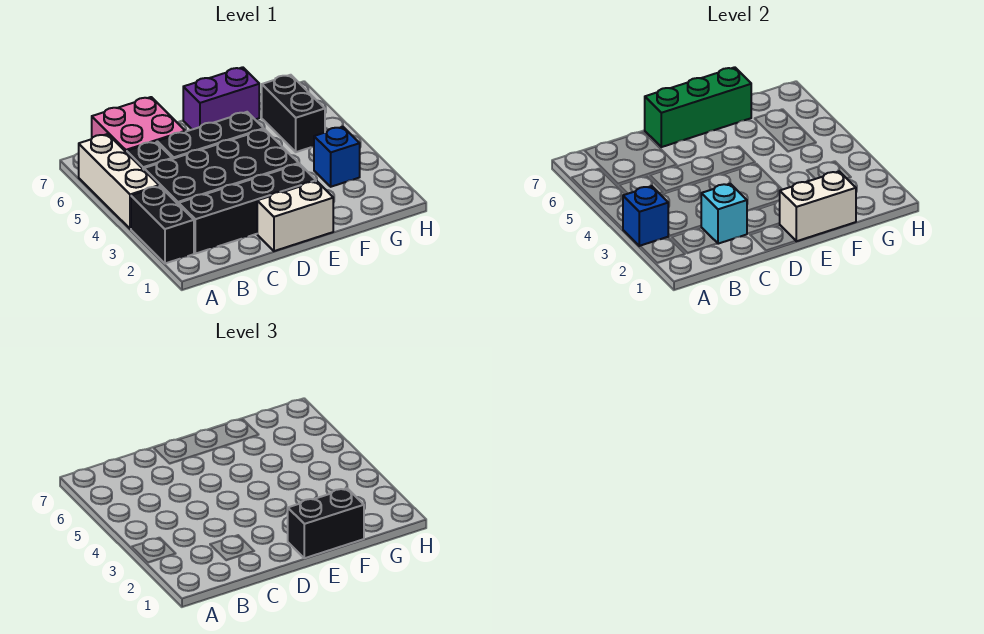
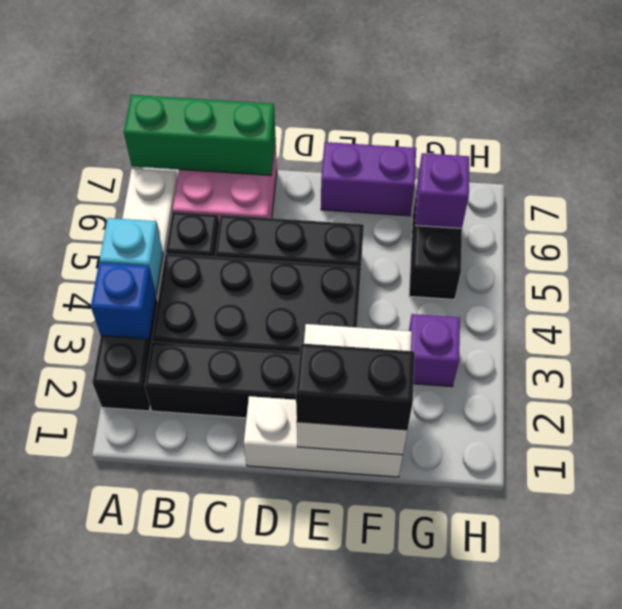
cyan 1x1 brick [701,184,747,244] -> cyan 1x1 brick moved to [100,218,163,294]
white 1x2 brick [257,181,333,251] -> white 1x3 brick [244,396,403,477]
green 1x3 brick [645,67,751,147] -> green 1x3 brick moved to [124,95,276,175]
white 1x2 brick [779,171,856,241] -> white 2x2 brick [297,324,412,455]
blue 1x1 brick [314,127,360,187] -> purple 1x1 brick [409,314,460,387]
none -> purple 1x1 brick [415,153,469,228]

